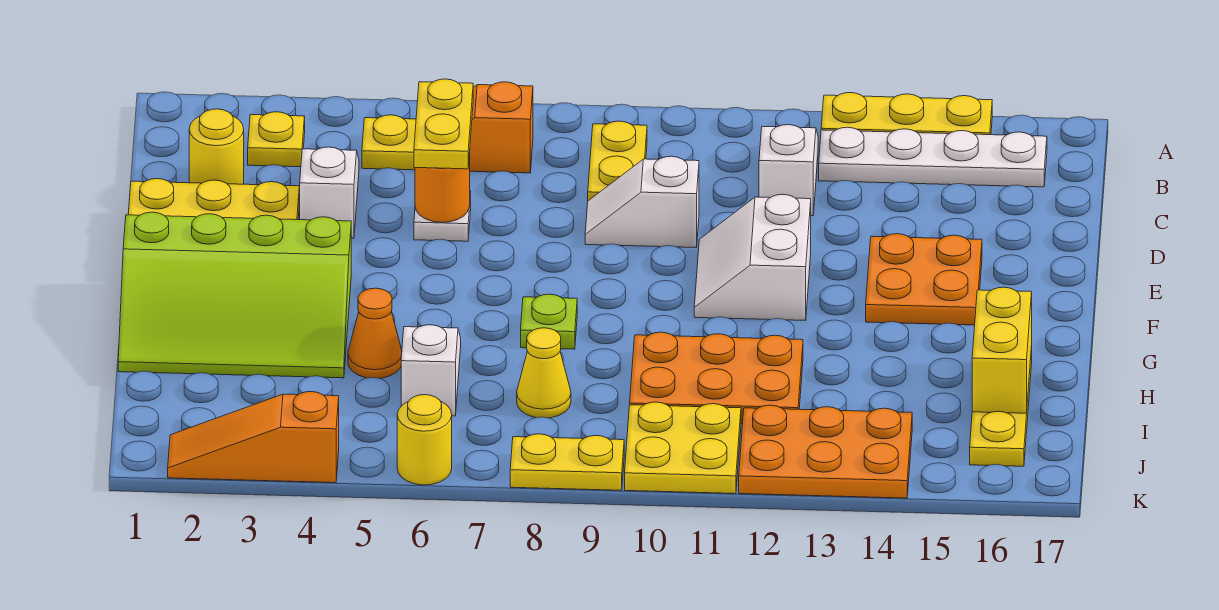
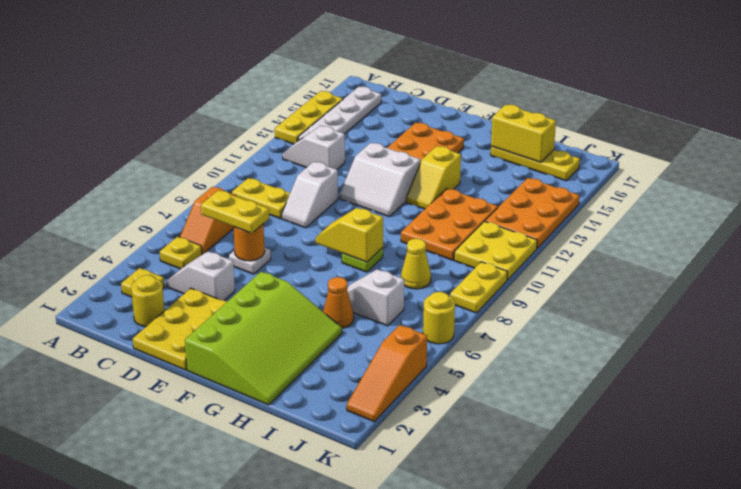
none -> yellow 1x2 slope [316,208,383,262]
none -> yellow 1x2 slope [406,146,461,209]

